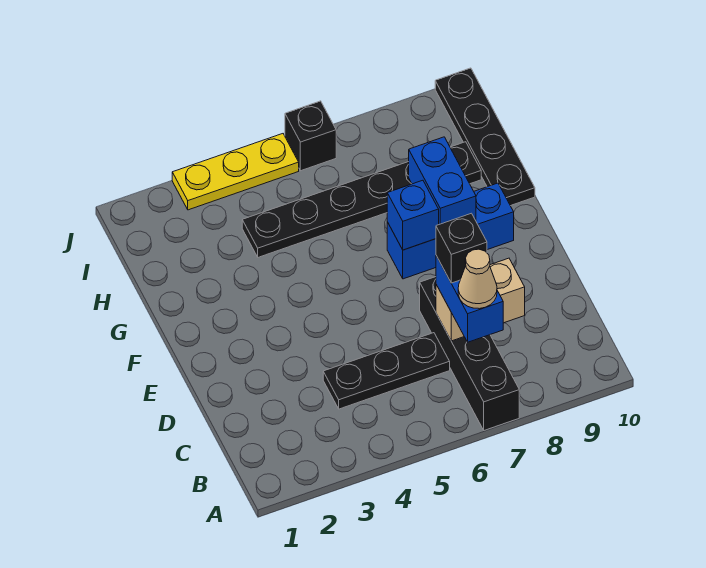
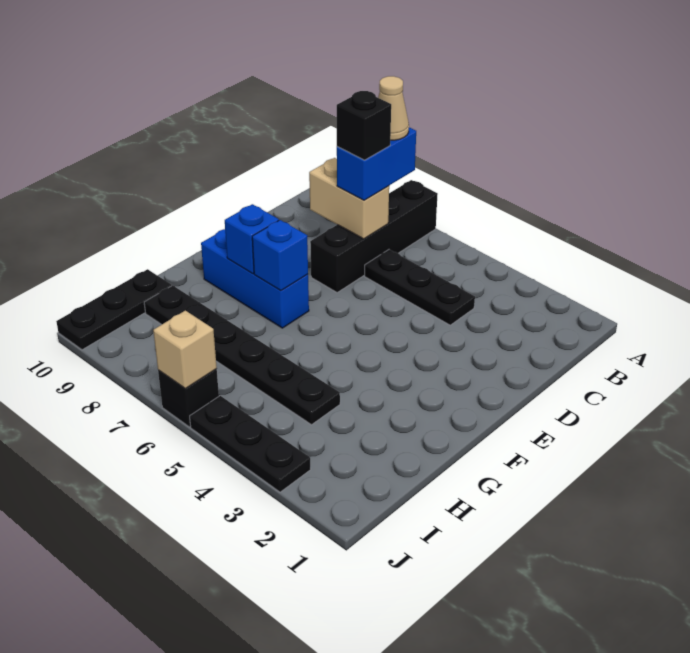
blue 1x2 brick [409,137,476,224] -> blue 1x1 brick [225,204,279,274]
black 1x4 plate [435,68,535,206] -> black 1x3 plate [56,269,172,350]
yellow 1x3 plate [172,134,299,210] -> black 1x3 plate [190,396,311,492]
none -> tan 1x1 brick [153,310,217,388]

